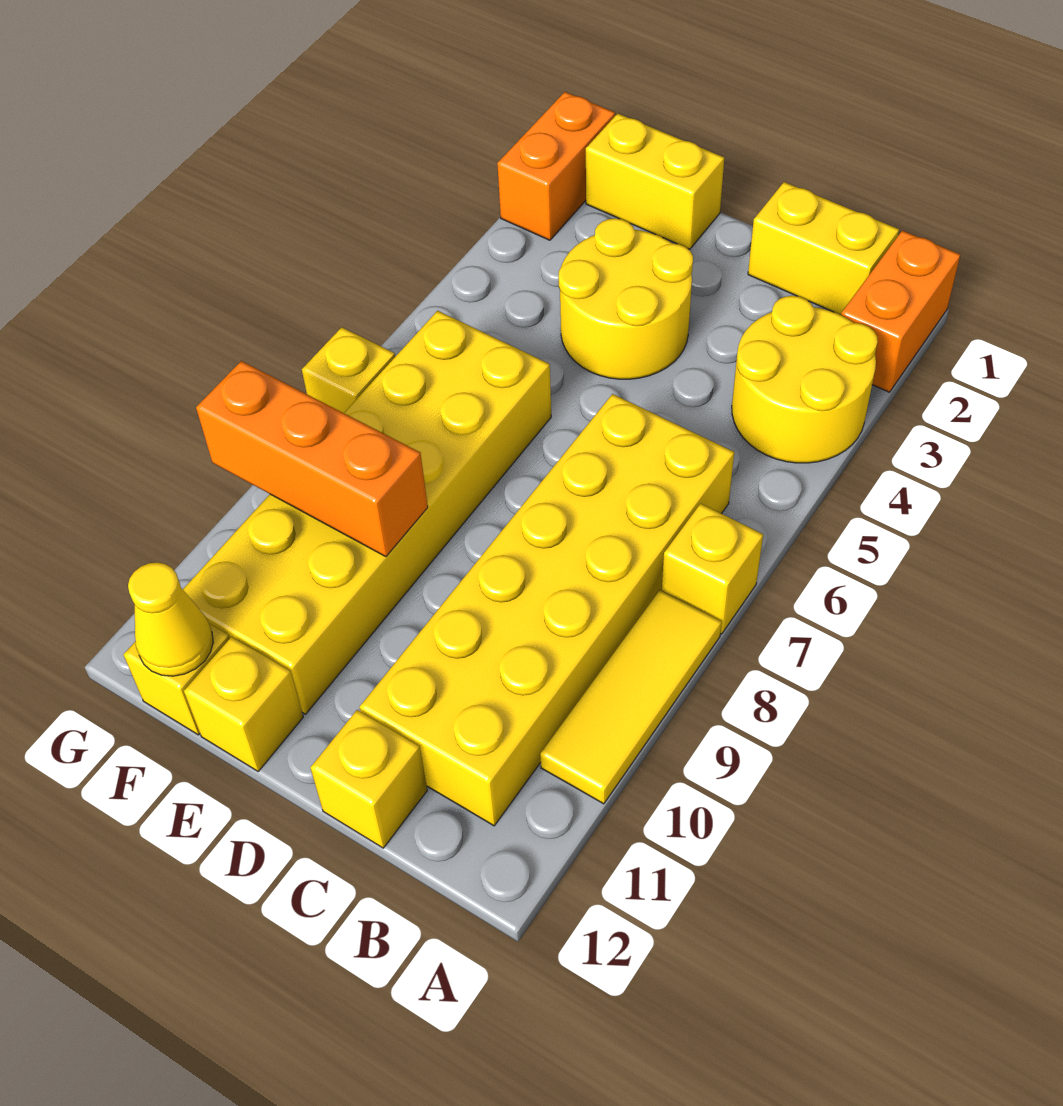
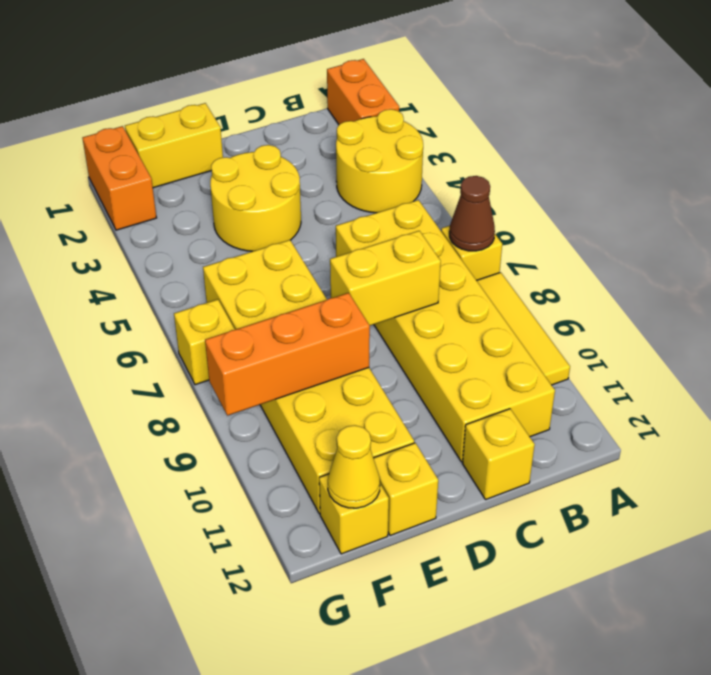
none -> brown 1x1 cone [449,176,495,251]
yellow 1x2 brick [748,182,899,315] -> yellow 1x2 brick moved to [330,231,441,326]

